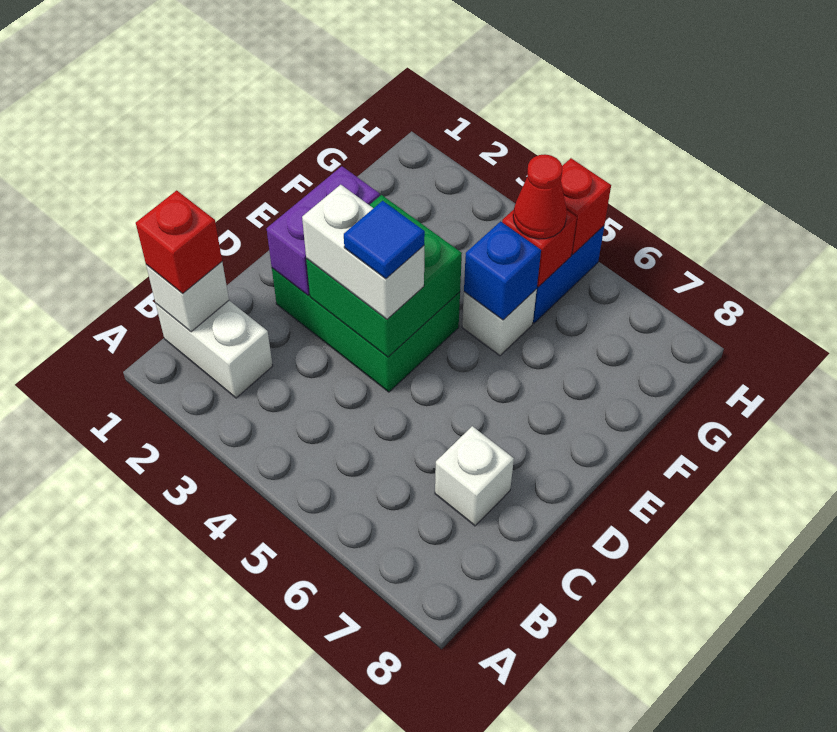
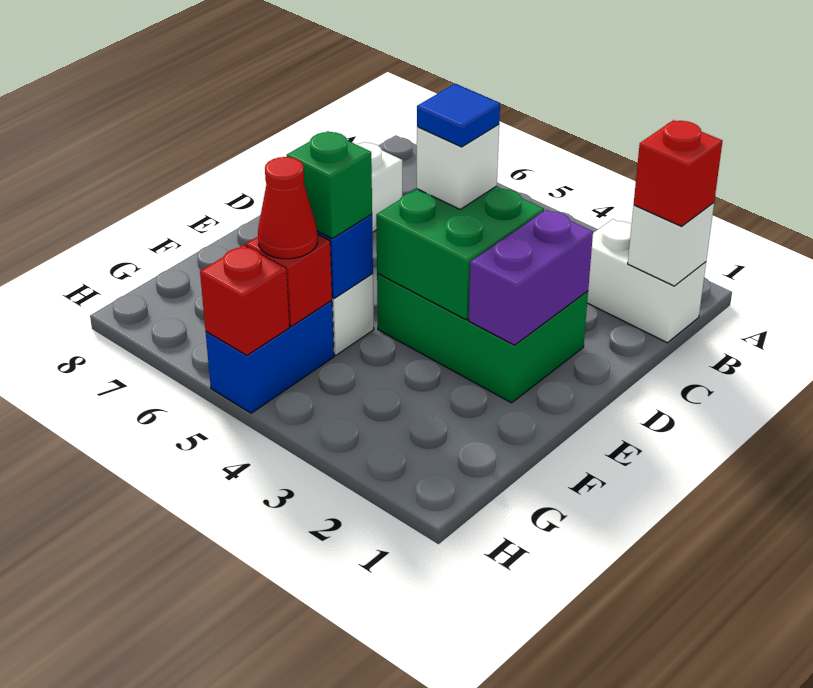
white 1x2 brick [302,185,424,319] -> white 1x1 brick [417,124,499,209]
none -> green 1x1 brick [287,131,372,239]

